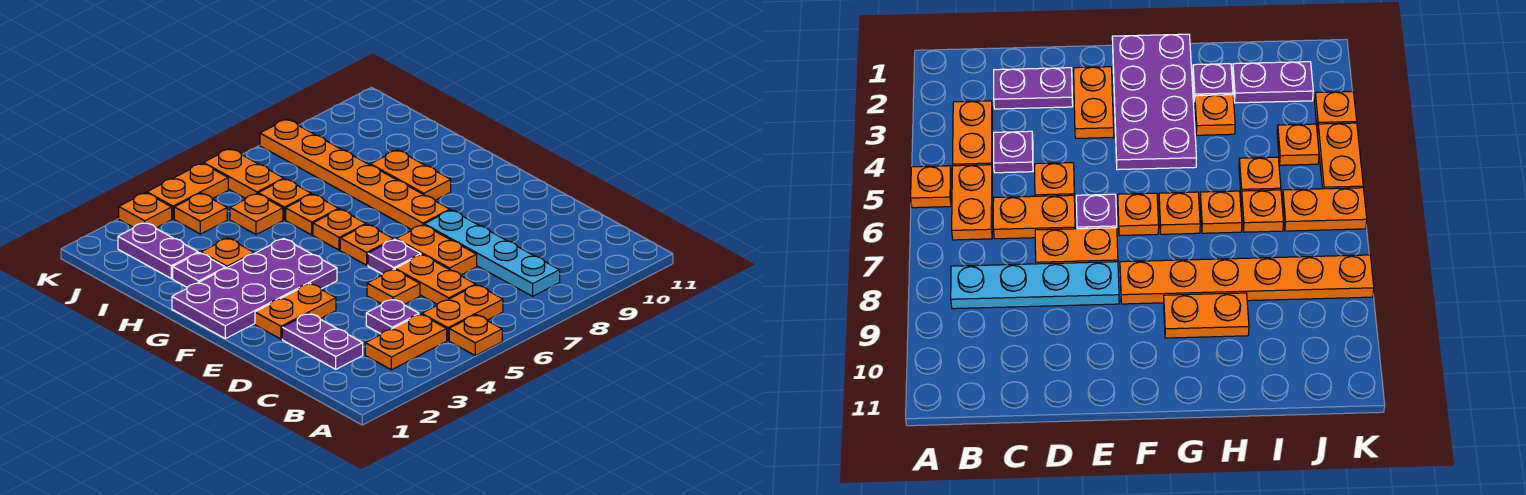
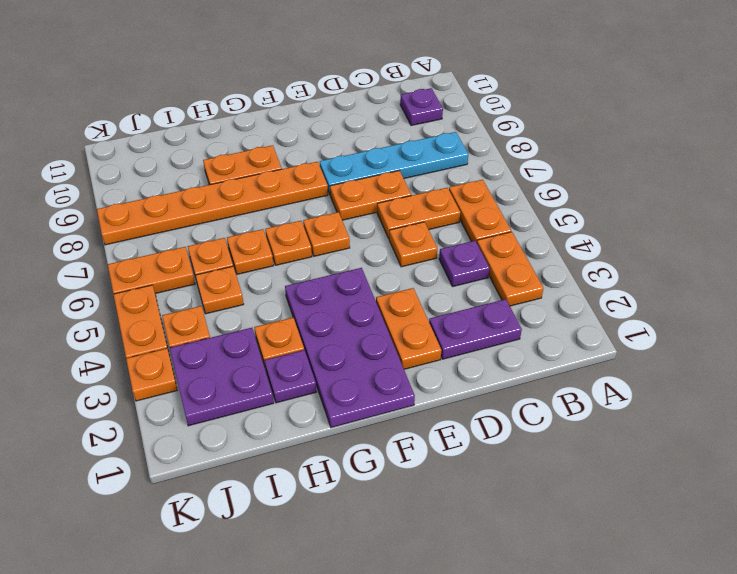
orange 1x1 plate [449,315,502,356] -> none
purple 1x1 plate [368,239,421,274] -> purple 1x1 plate moved to [400,88,443,125]
purple 1x2 plate [118,222,198,279] -> purple 2x2 plate [170,328,274,426]

